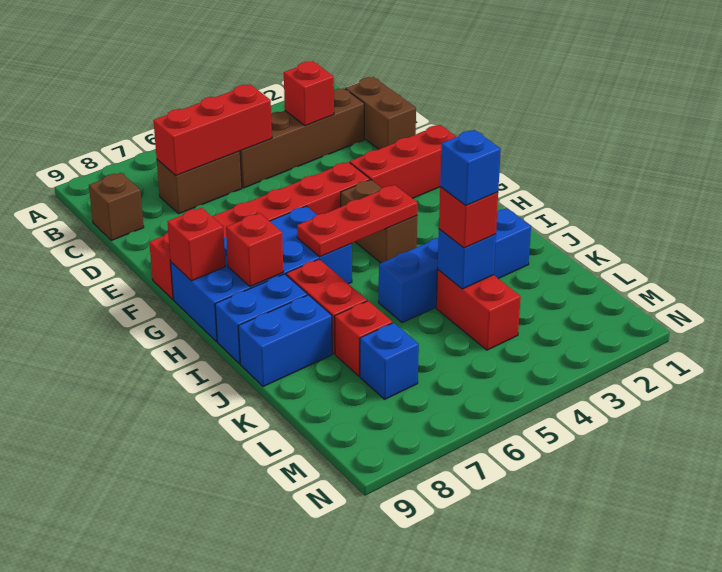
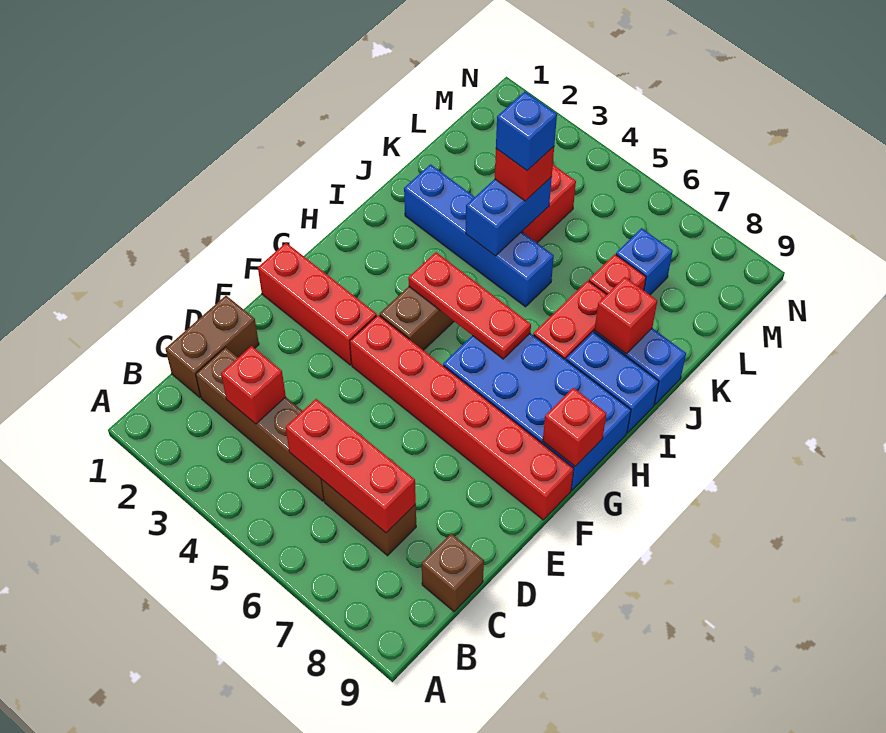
red 1x1 brick [226,213,283,287] -> red 1x1 brick moved to [594,277,657,354]
blue 1x1 brick [438,229,496,289] -> blue 1x2 brick [466,177,552,256]

